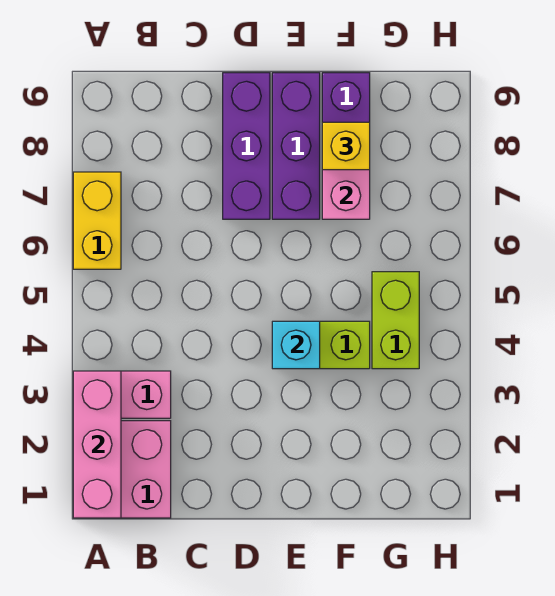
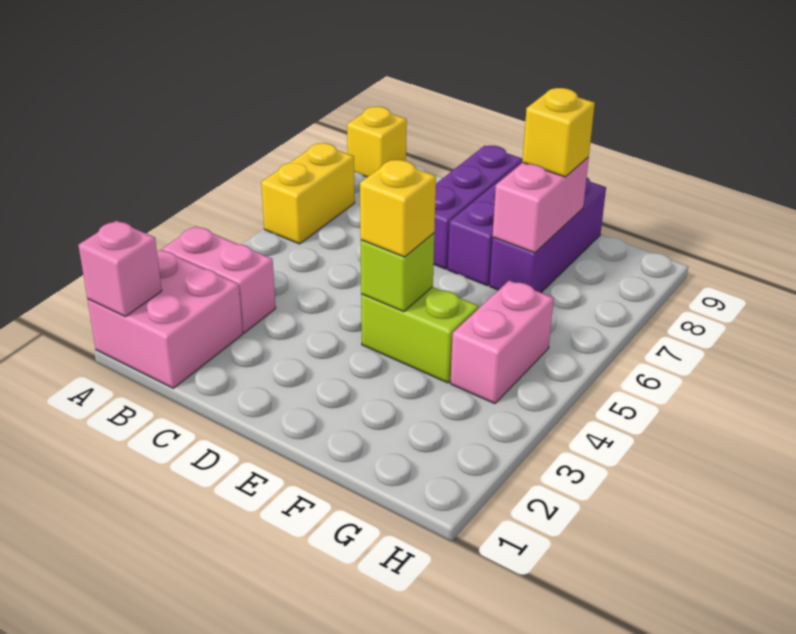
pink 1x3 brick [73,371,121,518] -> pink 1x1 brick [78,221,162,316]
none -> yellow 1x1 brick [347,106,407,177]
cyan 1x1 brick [272,321,320,369] -> lime 1x1 brick [361,233,434,312]
none -> yellow 1x1 brick [360,160,436,257]
lime 1x2 brick [372,272,419,369] -> pink 1x2 brick [451,280,554,404]

